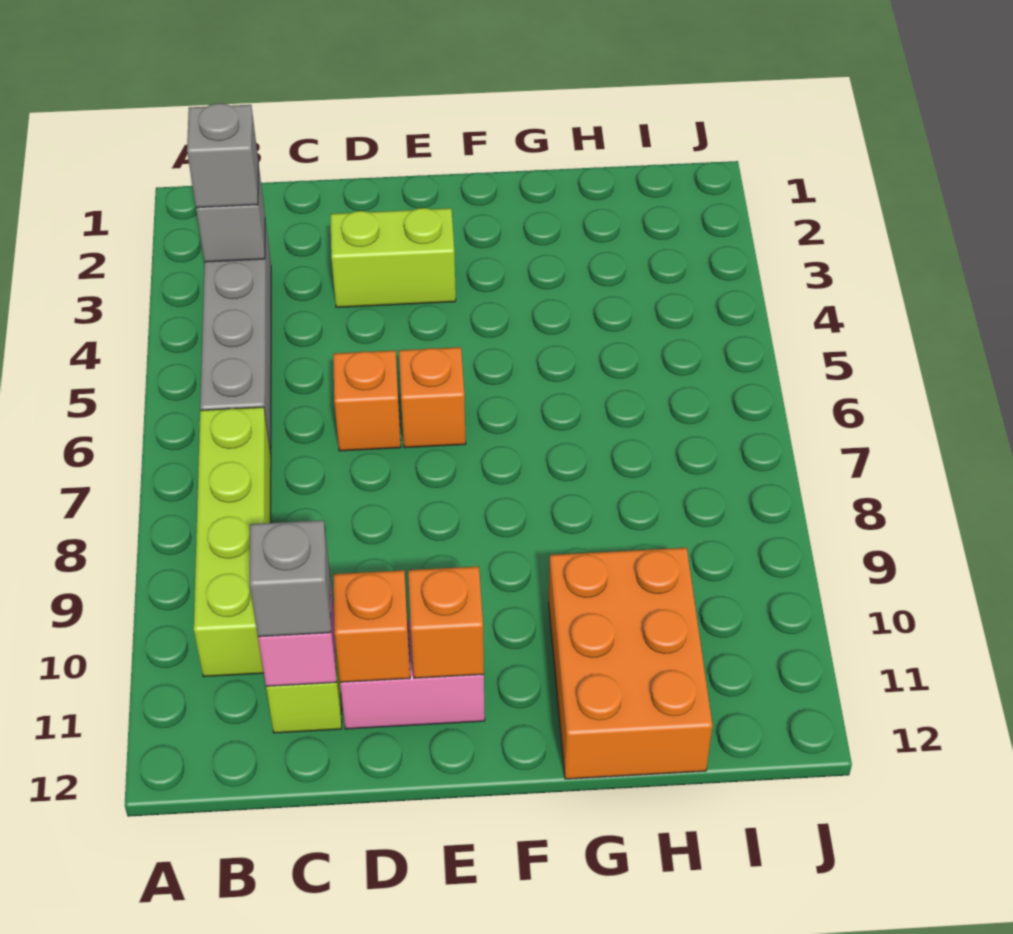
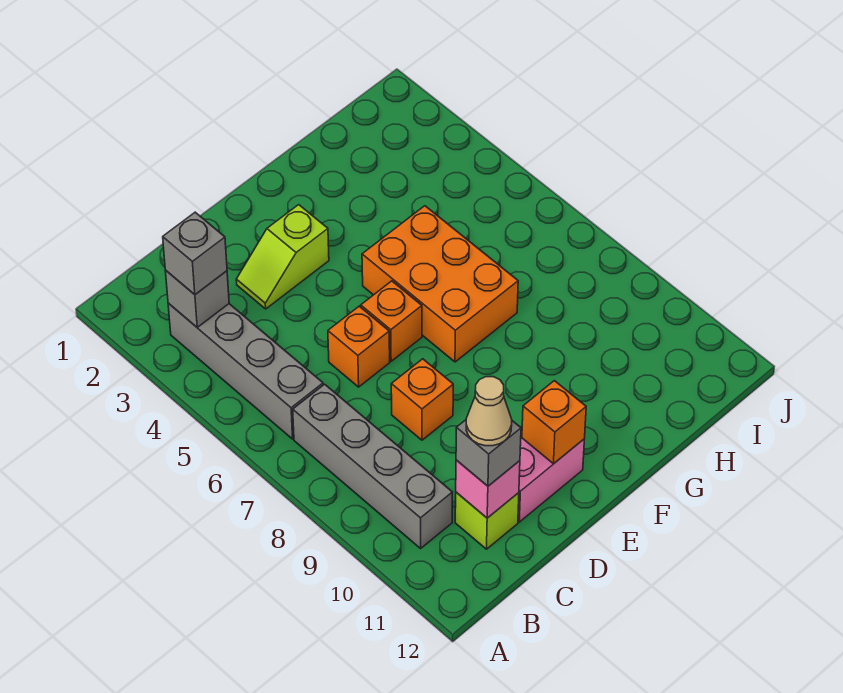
lime 1x4 brick [194,407,271,677] -> grey 1x4 brick [293,384,452,548]
none -> tan 1x1 cone [466,377,512,446]
lime 1x2 brick [330,208,456,307] -> lime 1x2 slope [236,205,329,309]
orange 1x1 brick [333,570,410,682] -> orange 1x1 brick moved to [391,359,453,440]
orange 2x3 brick [548,548,713,779] -> orange 2x3 brick moved to [362,206,518,362]

